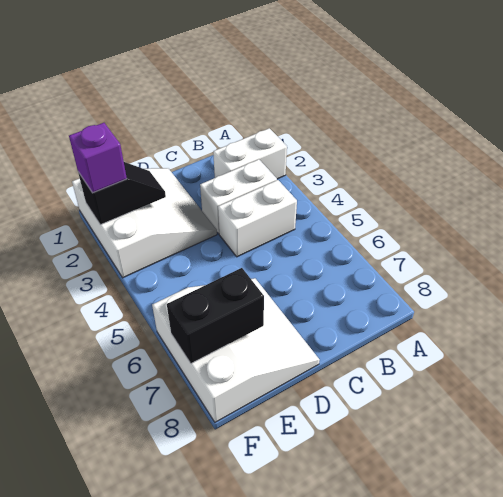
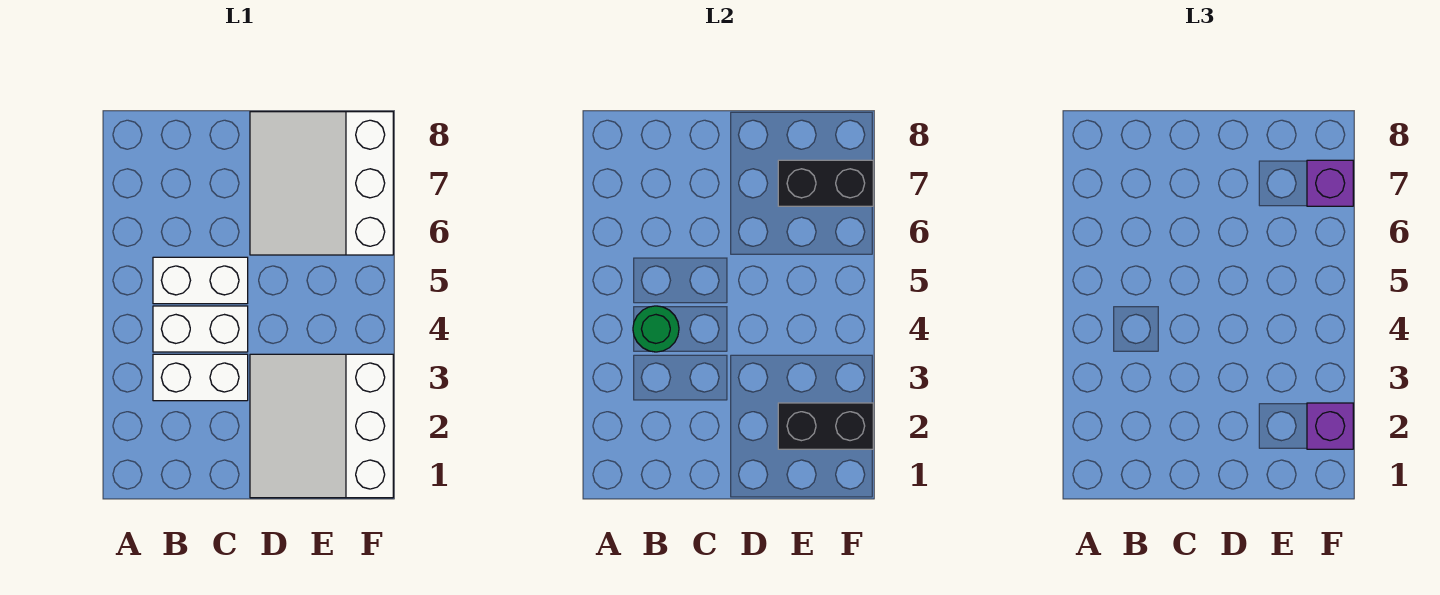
white 1x2 brick [213,128,287,179] -> white 1x2 brick moved to [153,257,248,304]
none -> green 1x1 round brick [633,306,679,352]
black 1x2 slope [78,162,166,225] -> black 1x2 brick [778,403,873,449]
none -> purple 1x1 brick [1307,160,1353,206]

